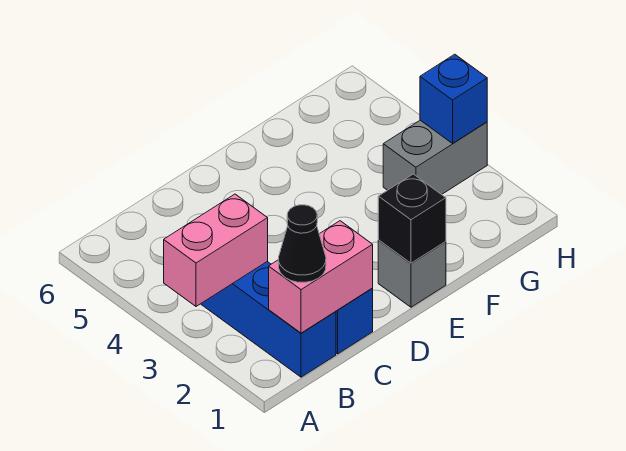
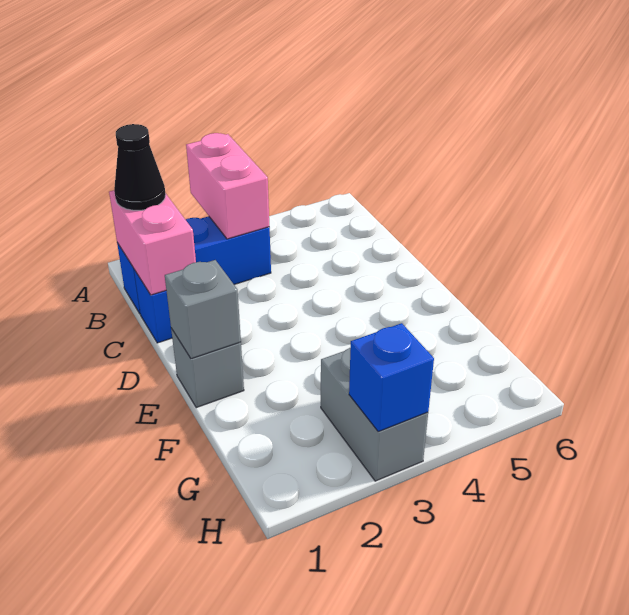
black 1x1 brick [378,174,446,263] -> grey 1x1 brick [165,260,241,359]

